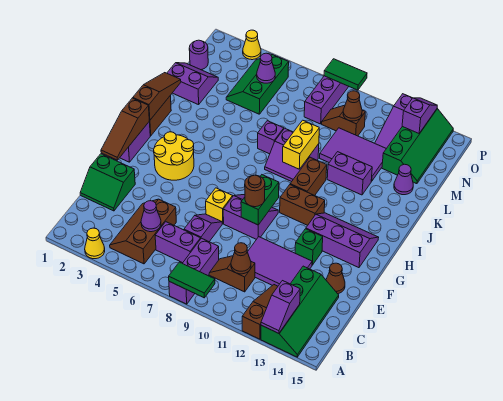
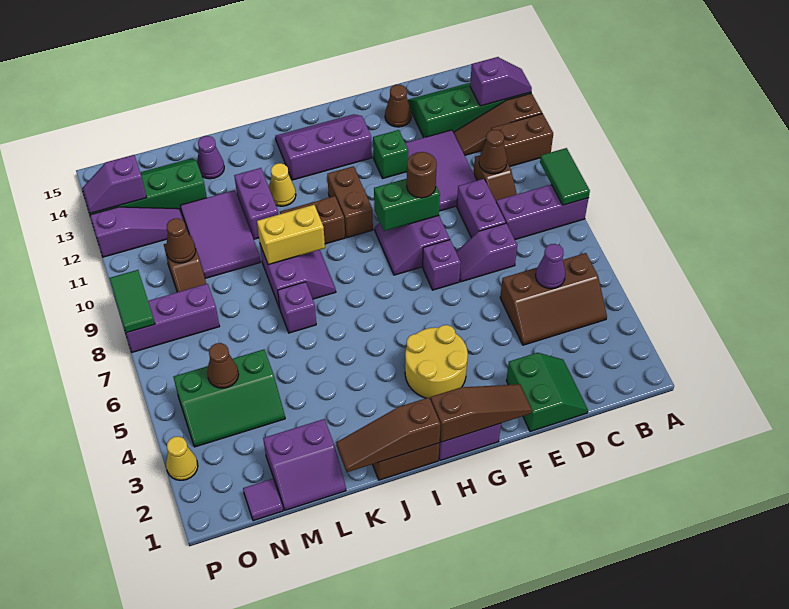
yellow 1x1 cone [85,228,105,259] -> yellow 1x1 cone moved to [269,163,296,206]
none -> brown 1x2 brick [491,114,553,167]
purple 1x2 brick [155,222,201,263] -> purple 1x2 brick moved to [457,179,506,238]
yellow 1x1 brick [206,188,233,224] -> purple 1x1 brick [423,240,461,290]
purple 2x3 slope [306,213,379,268] -> purple 2x3 slope turned to [275,114,372,180]
purple 2x2 slope [167,63,218,105] -> purple 2x2 slope turned to [263,419,346,510]
purple 1x1 round brick [189,40,208,70] -> purple 1x1 tile [243,479,283,521]
purple 1x1 cone [257,53,275,83] -> brown 1x1 cone [207,343,239,388]

